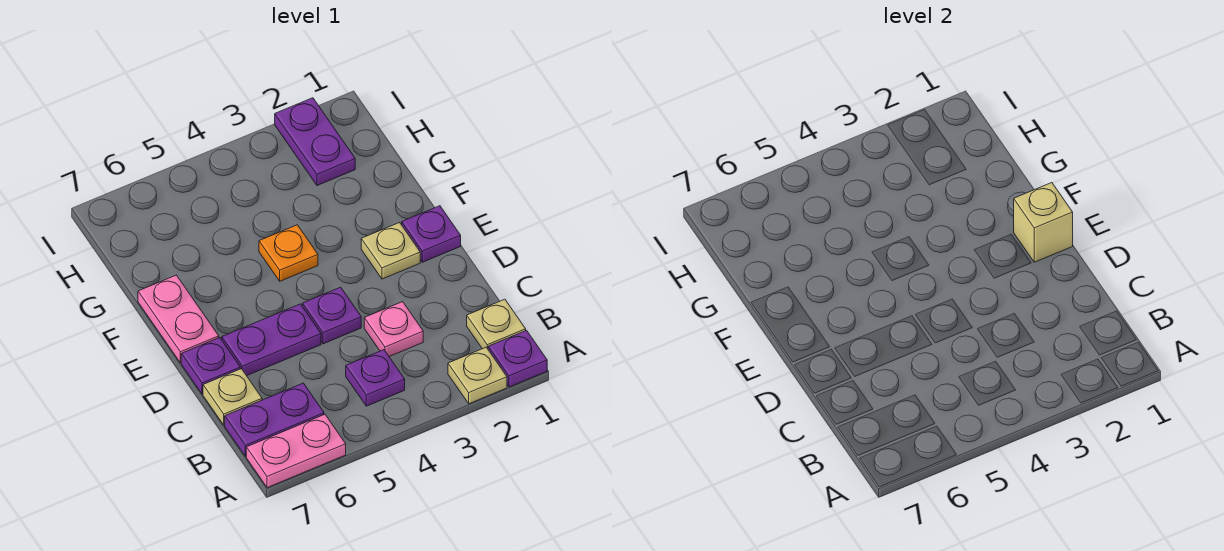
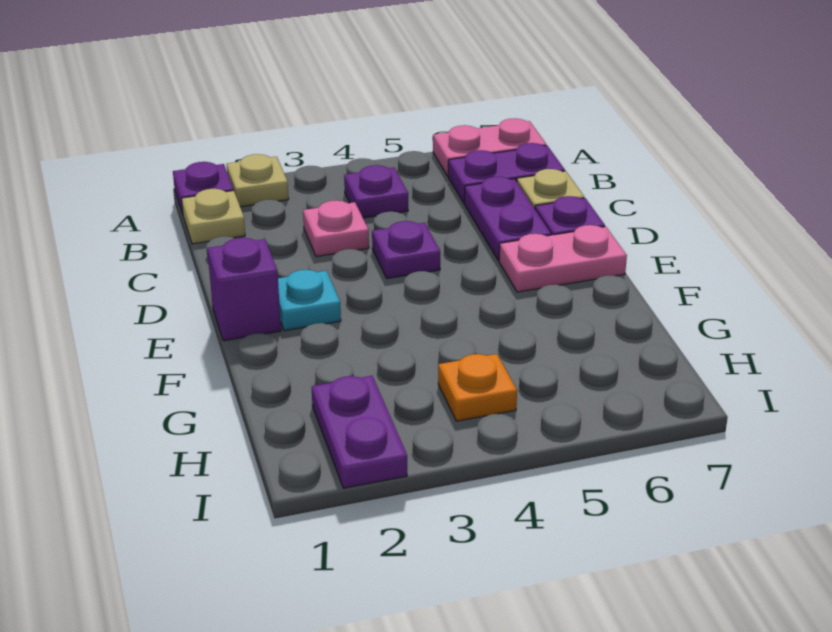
purple 1x2 plate [222,304,321,376] -> purple 1x2 plate turned to [464,177,551,261]
purple 1x1 plate [402,206,461,262] -> purple 1x1 brick [207,238,281,341]
tan 1x1 brick [1014,183,1073,262] -> none
tan 1x1 plate [361,223,420,279] -> cyan 1x1 plate [278,270,341,331]
pink 1x2 plate [138,275,219,363] -> pink 1x2 plate turned to [499,225,627,292]
orange 1x1 plate [259,225,318,281] -> orange 1x1 plate moved to [438,354,517,421]

